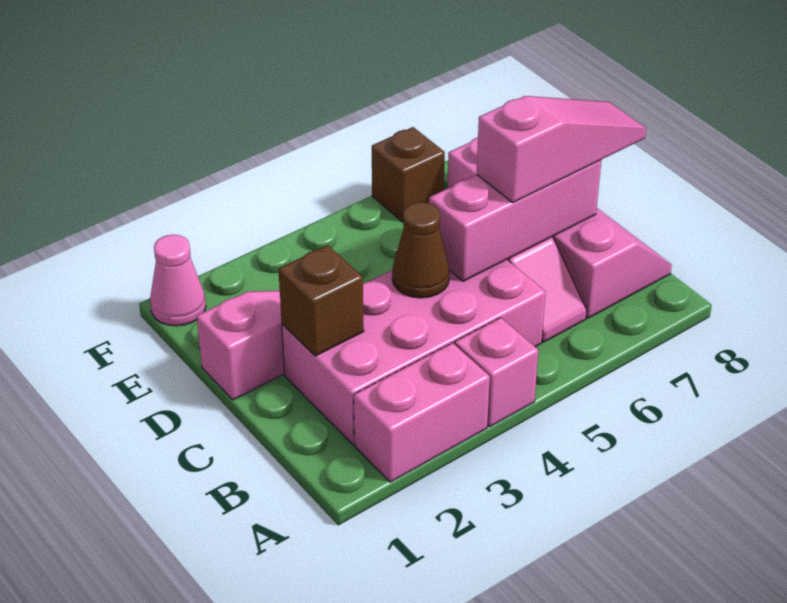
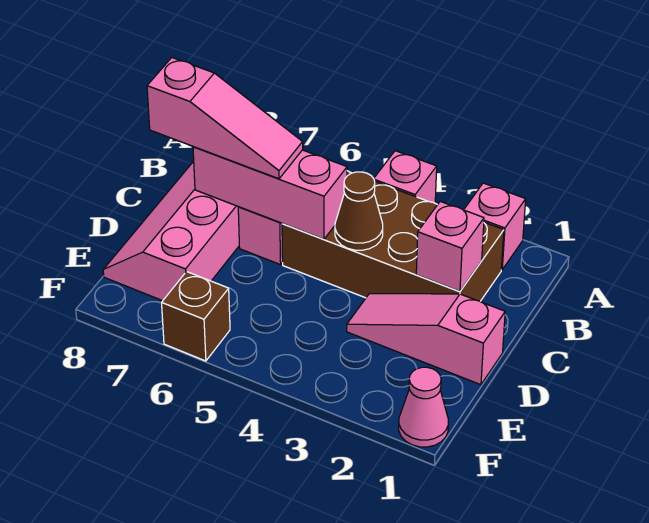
pink 1x2 brick [354,343,490,482] -> pink 1x1 brick [464,183,526,270]
pink 2x4 brick [282,260,546,445] -> brown 2x4 brick [282,171,504,301]
brown 1x1 brick [278,245,364,356] -> pink 1x1 brick [416,201,484,291]
pink 1x3 slope [477,96,646,202] -> pink 1x3 slope turned to [147,58,303,179]

